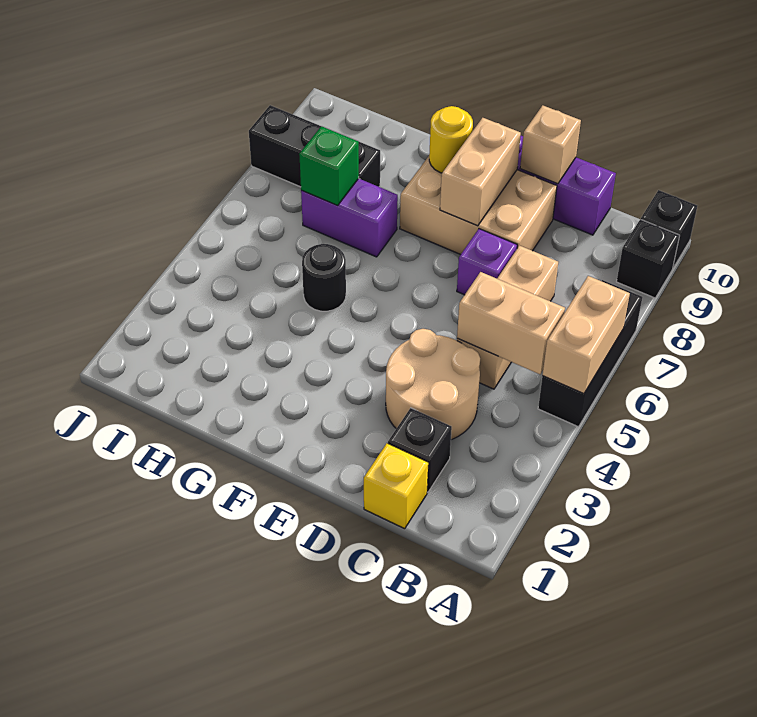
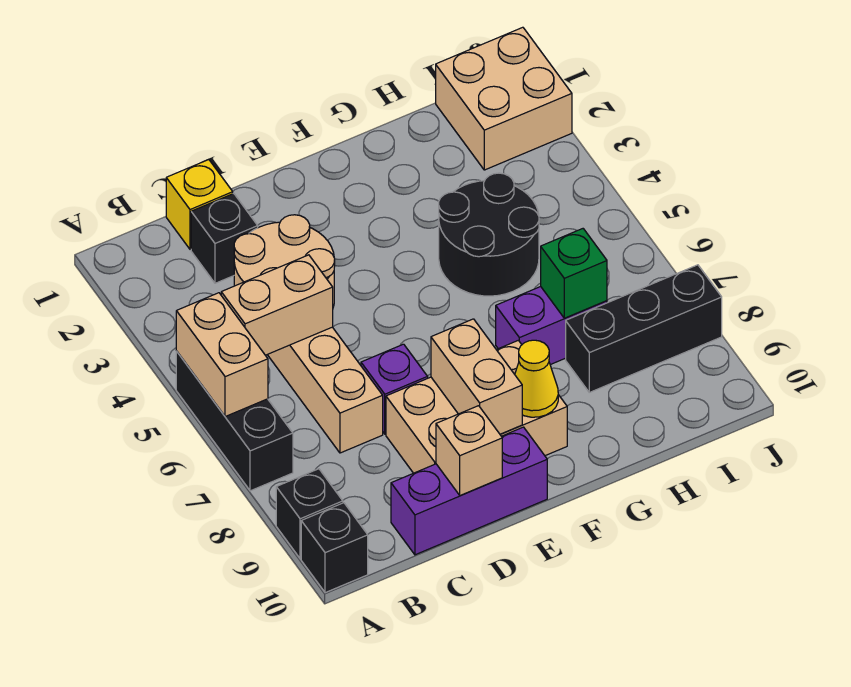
yellow 1x1 round brick [429,106,473,173] -> yellow 1x1 cone [515,340,558,417]
black 1x1 round brick [302,244,346,311] -> black 2x2 round brick [439,173,539,296]
none -> tan 2x2 brick [436,27,572,170]

